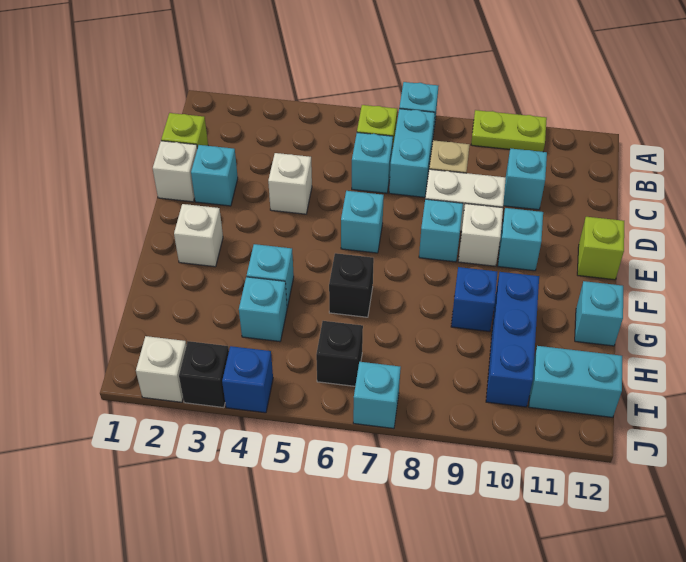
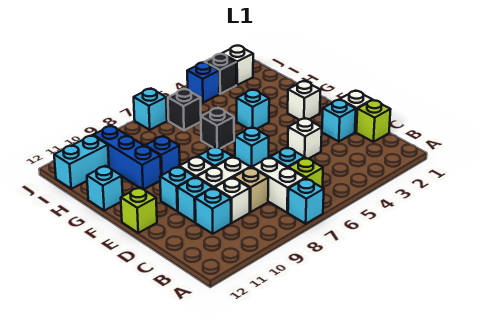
lime 1x2 plate [471,110,547,152] -> none
cyan 1x2 brick [389,109,435,197] -> white 1x2 brick [252,157,305,212]
none -> white 1x1 brick [215,178,250,223]
cyan 1x1 brick [239,277,287,342] -> cyan 1x1 brick moved to [178,177,213,222]

